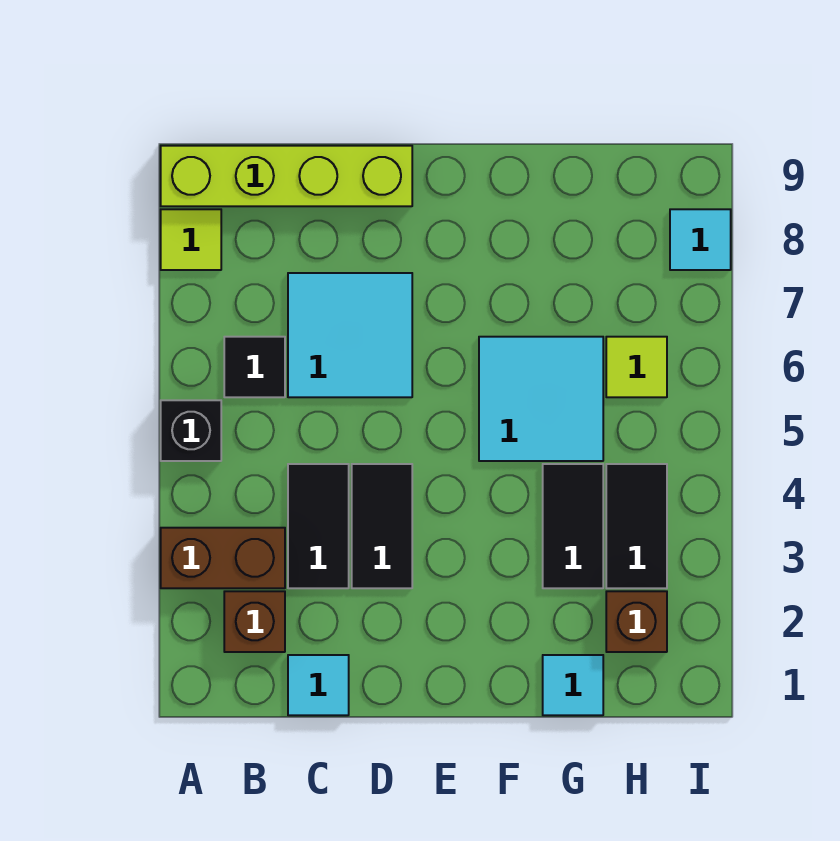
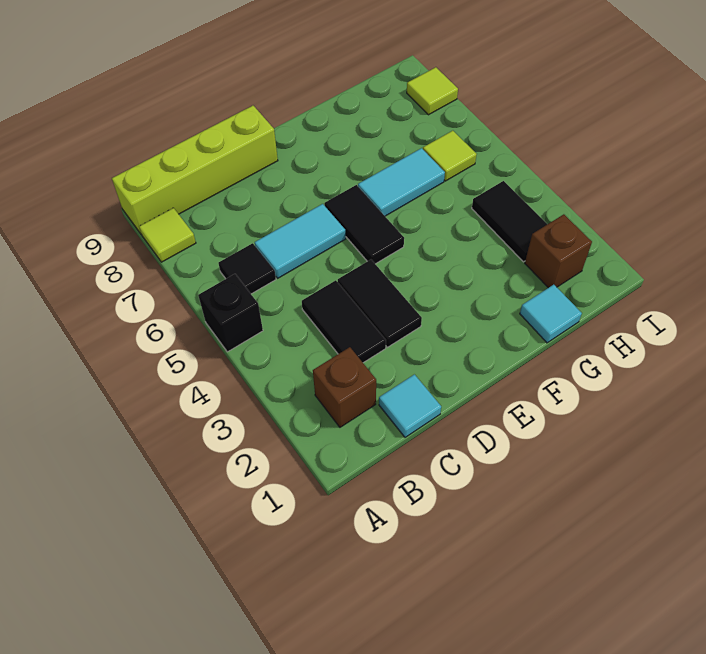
brown 1x2 brick [161,528,285,588] -> none
cyan 2x2 tile [288,273,412,397] -> cyan 1x2 tile [255,204,346,278]
cyan 2x2 tile [479,337,603,461] -> cyan 1x2 tile [358,148,445,216]
black 1x2 tile [543,464,603,588] -> black 1x2 tile moved to [324,185,404,264]
cyan 1x1 tile [670,209,731,270] -> lime 1x1 tile [407,67,458,115]

